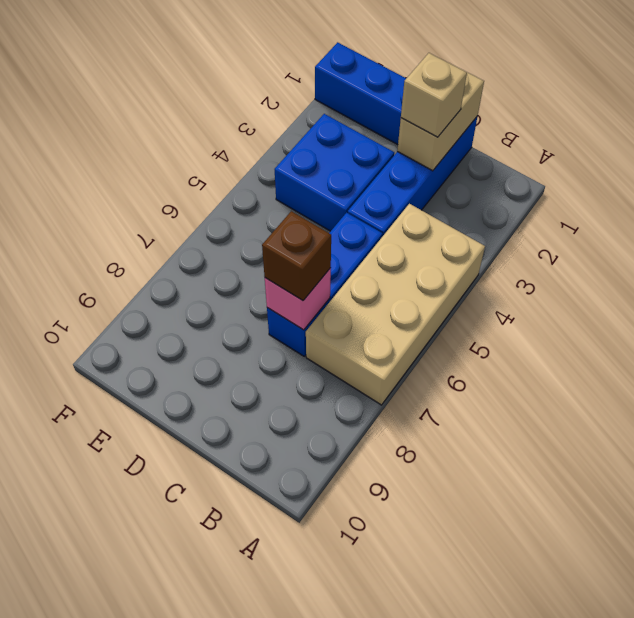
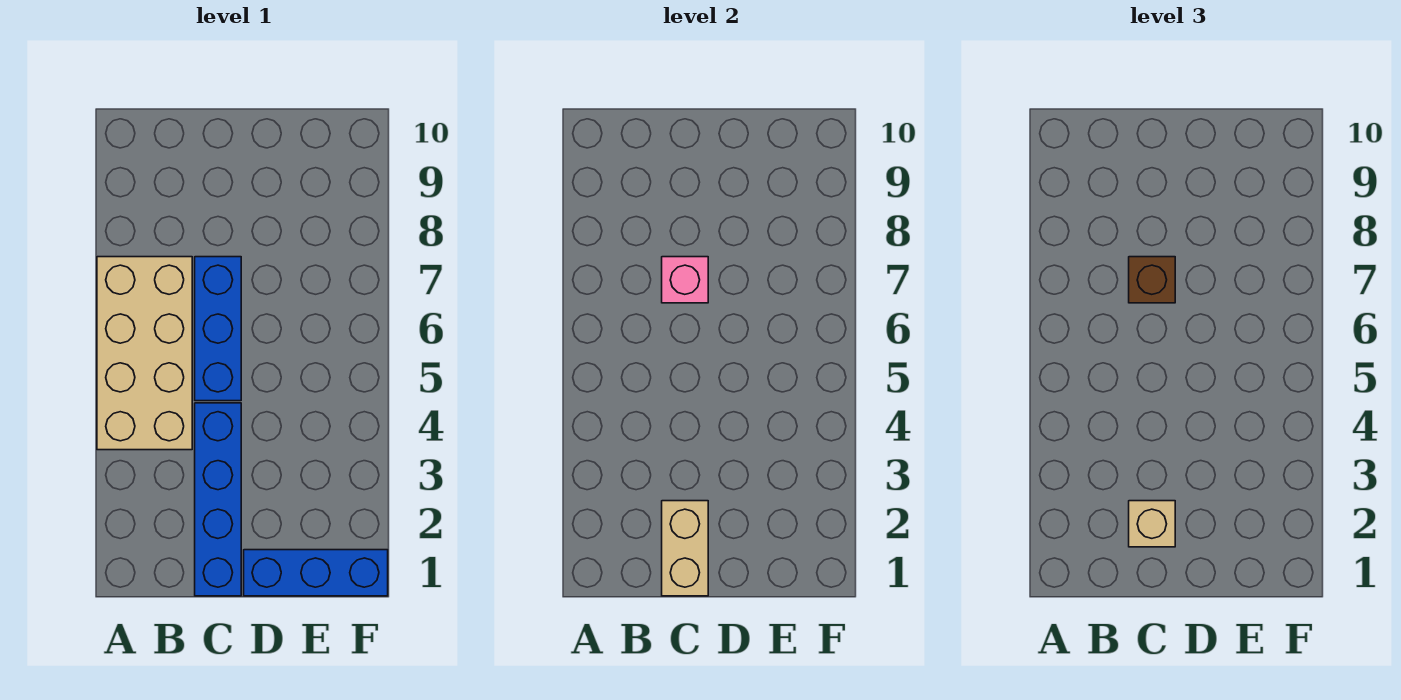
blue 2x2 brick [275,114,394,231] -> none

